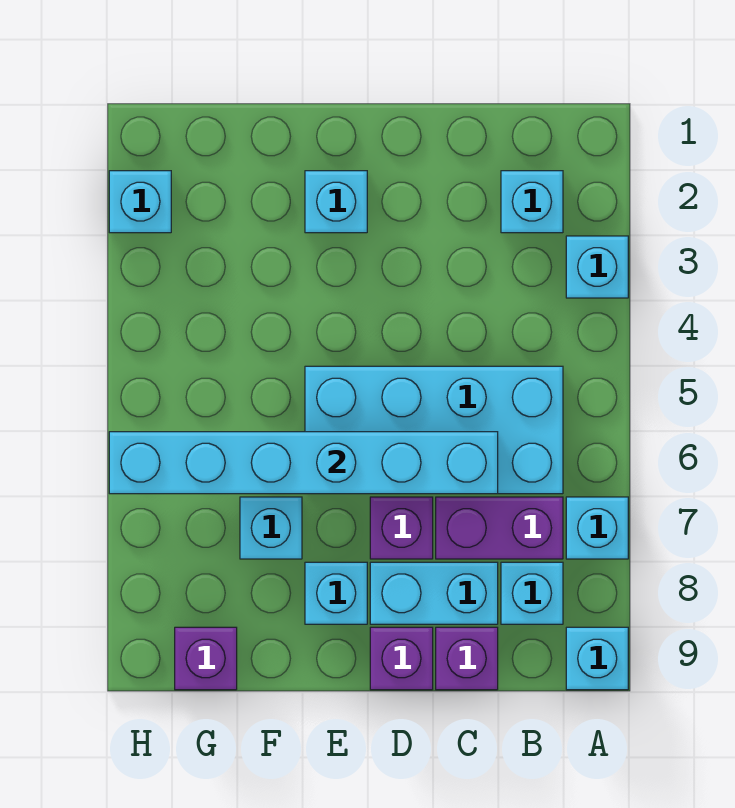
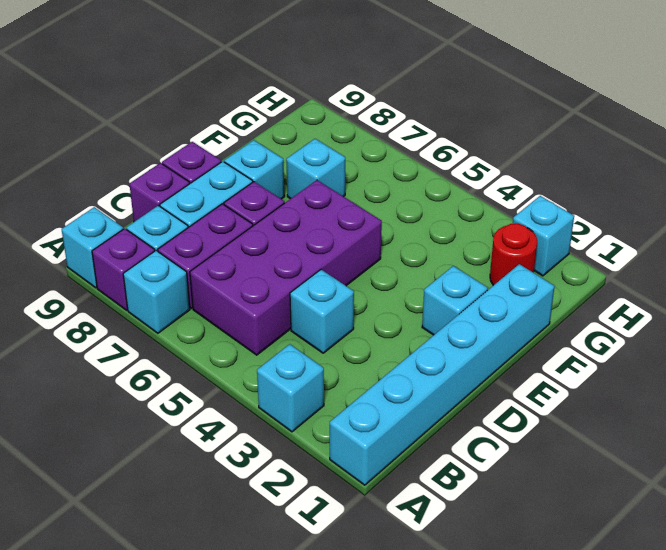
cyan 1x1 brick [501,171,563,233] -> cyan 1x1 brick moved to [290,270,354,353]
cyan 2x4 brick [305,366,563,494] -> purple 2x4 brick [190,180,382,355]
cyan 1x6 brick [109,432,498,494] -> cyan 1x6 brick moved to [330,264,555,485]
none -> red 1x1 round brick [490,223,537,285]
purple 1x1 brick [175,627,237,690] -> purple 1x1 brick moved to [92,229,155,310]

